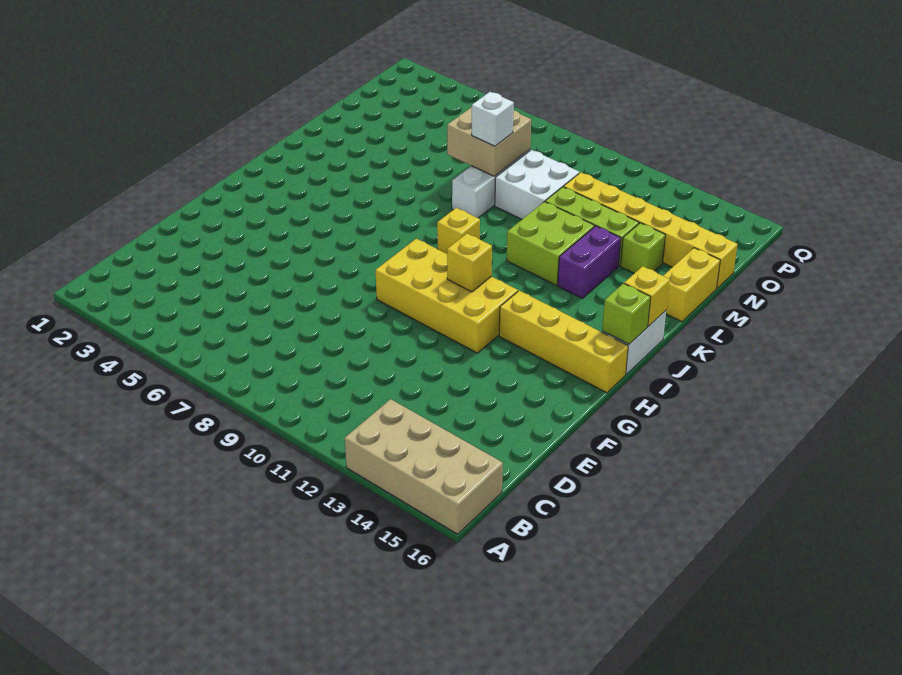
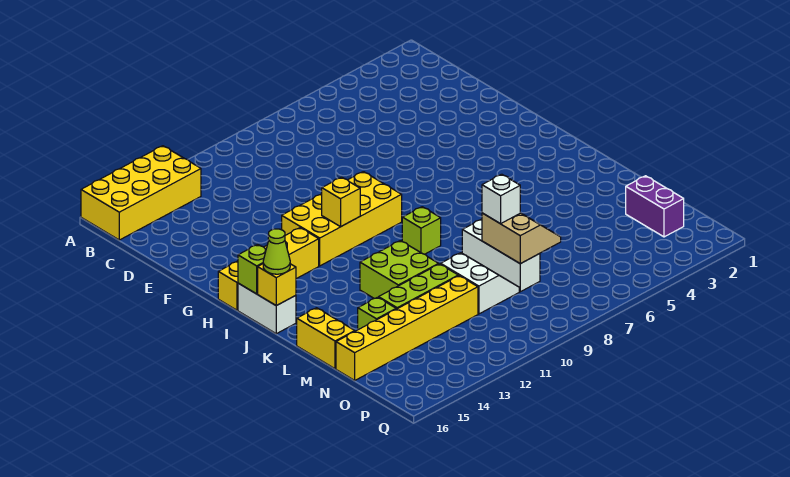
tan 2x4 brick [345,399,503,534] -> yellow 2x4 brick [81,146,201,240]
yellow 1x1 brick [437,208,480,254] -> lime 1x1 brick [402,207,441,254]
none -> lime 1x1 cone [263,229,290,274]
purple 1x2 brick [558,226,621,298] -> purple 1x2 brick moved to [626,176,684,237]
tan 2x2 brick [447,107,531,176] -> tan 2x2 slope [482,213,561,264]
white 2x2 brick [495,150,579,219] -> white 2x2 slope [441,253,519,314]

